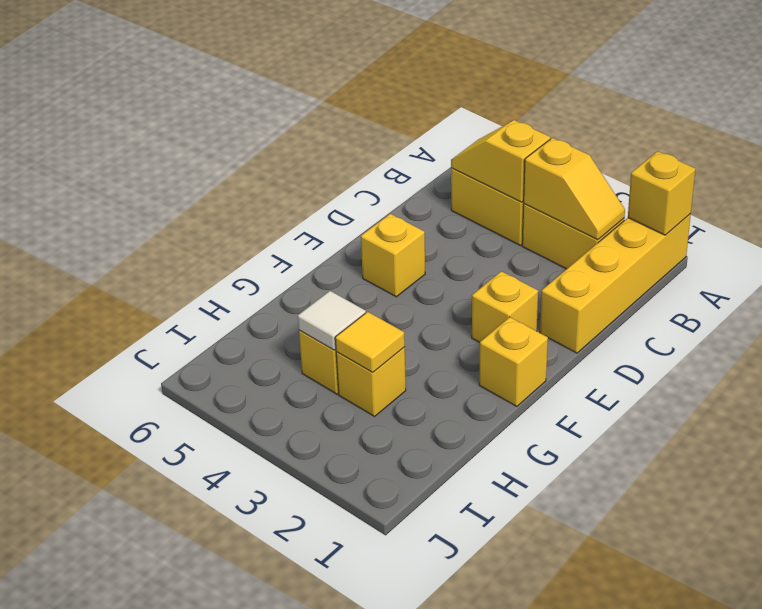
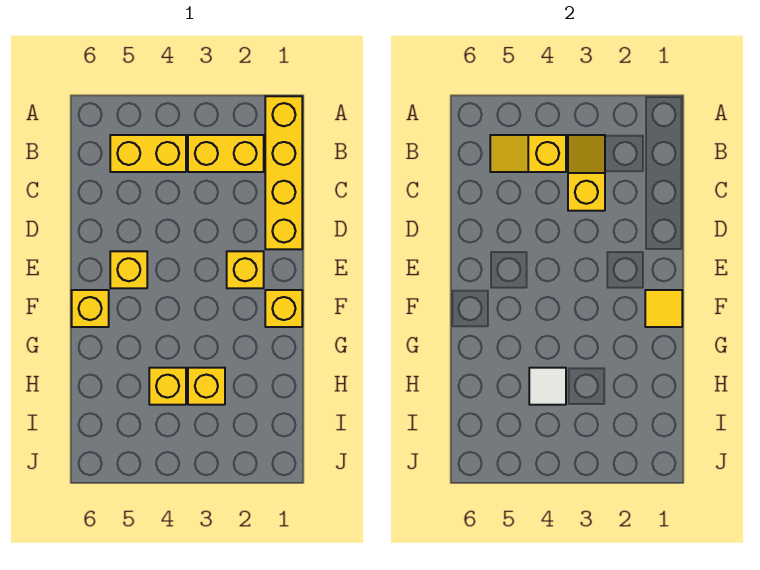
yellow 1x1 brick [628,151,695,235] -> yellow 1x1 brick moved to [72,290,109,327]
yellow 1x2 slope [524,138,625,240] -> yellow 1x2 slope turned to [568,135,605,211]
yellow 1x1 tile [335,312,405,372] -> yellow 1x1 tile moved to [645,290,682,327]

